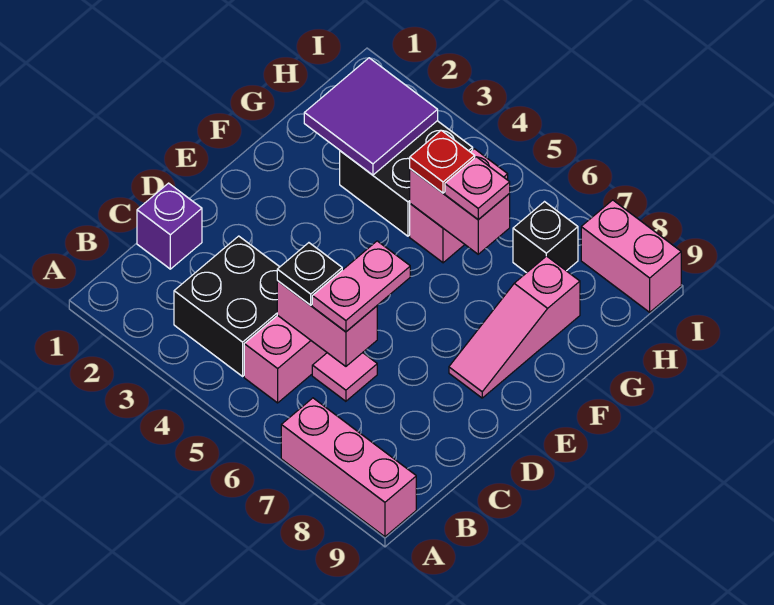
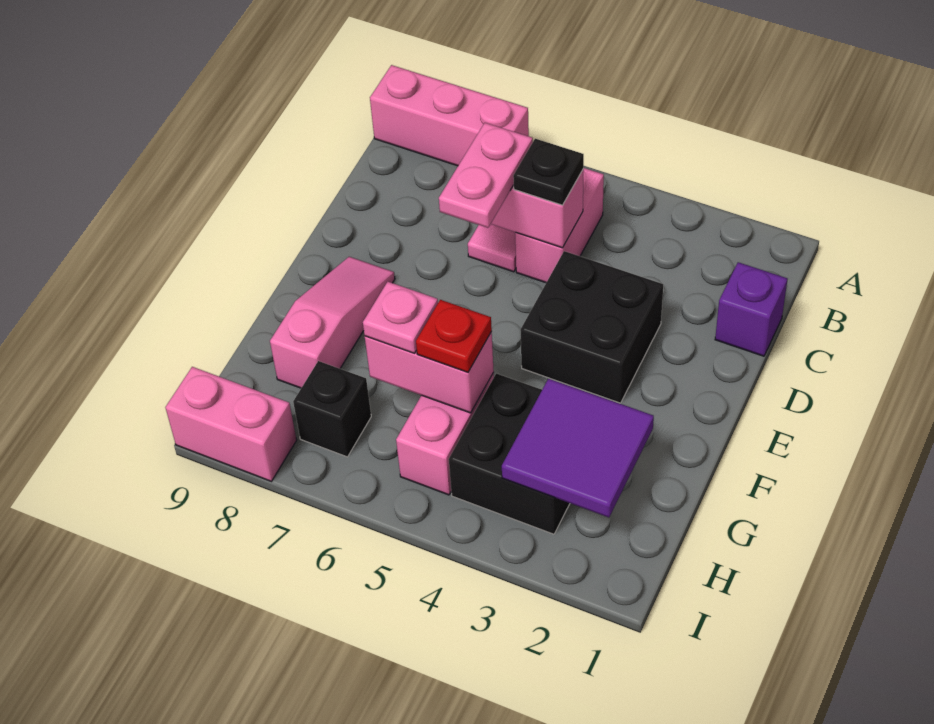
black 2x2 brick [174,236,279,376] -> black 2x2 brick moved to [521,251,663,403]

